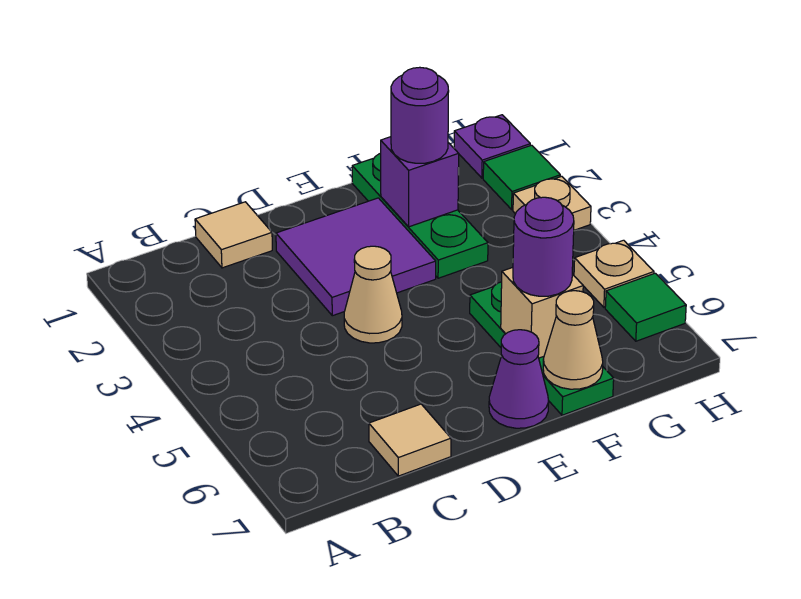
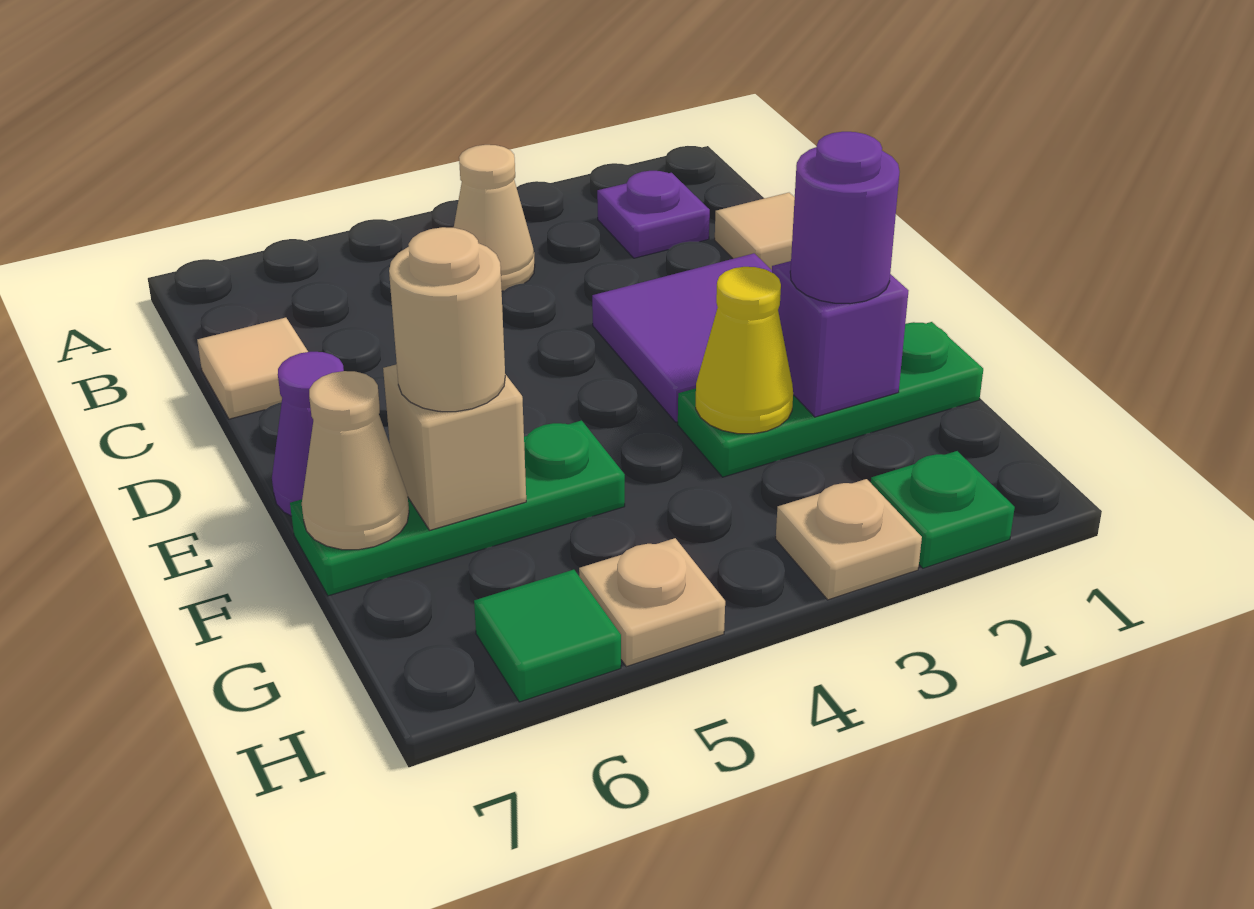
tan 1x1 cone [344,246,402,343] -> tan 1x1 cone moved to [454,145,535,291]
none -> yellow 1x1 cone [696,267,793,434]
purple 1x1 round brick [513,197,574,296] -> tan 1x1 round brick [389,227,505,412]
purple 1x1 plate [454,115,530,178] -> purple 1x1 plate moved to [597,171,710,258]
green 1x1 tile [483,145,560,209] -> green 1x1 plate [871,451,1015,568]

